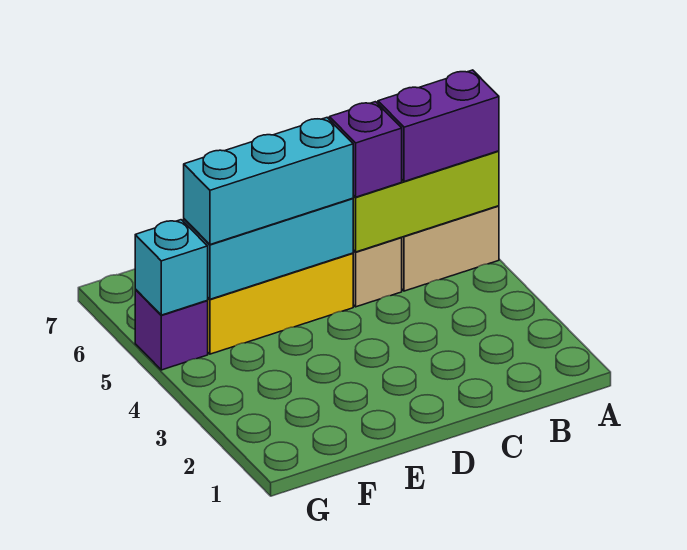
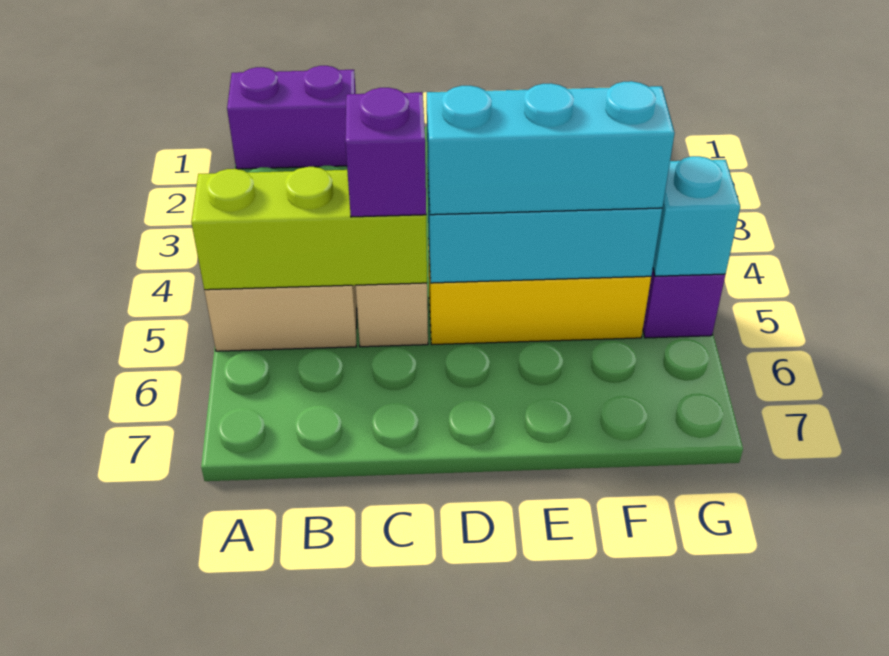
purple 1x2 brick [378,70,499,181] -> purple 1x2 brick moved to [227,66,356,169]

